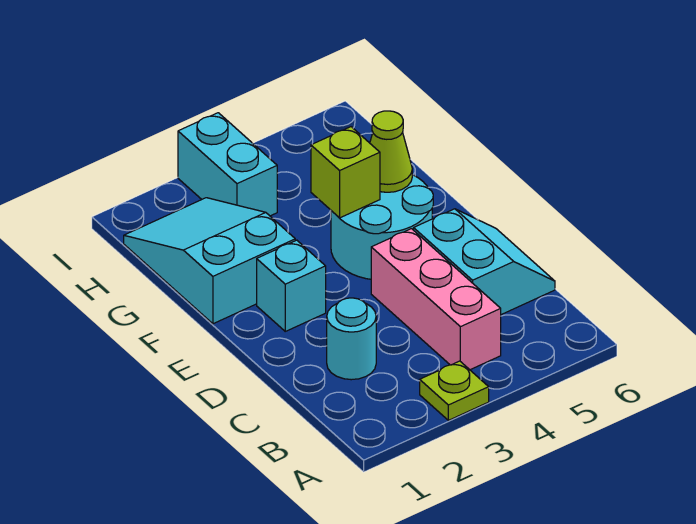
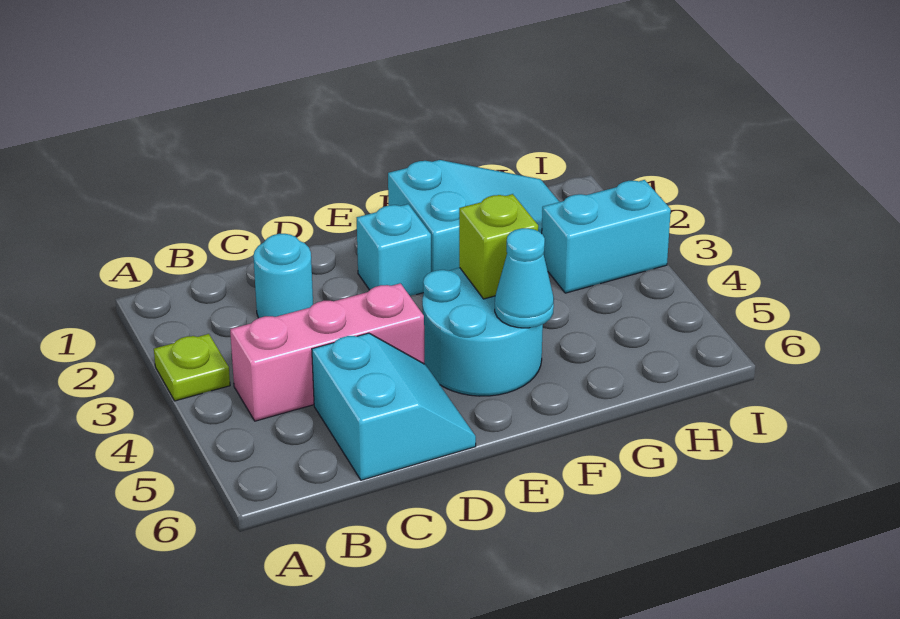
cyan 2x2 slope [414,209,555,315] -> cyan 2x2 slope turned to [312,333,476,480]
lime 1x1 cone [370,111,412,192] -> cyan 1x1 cone [495,228,554,328]

